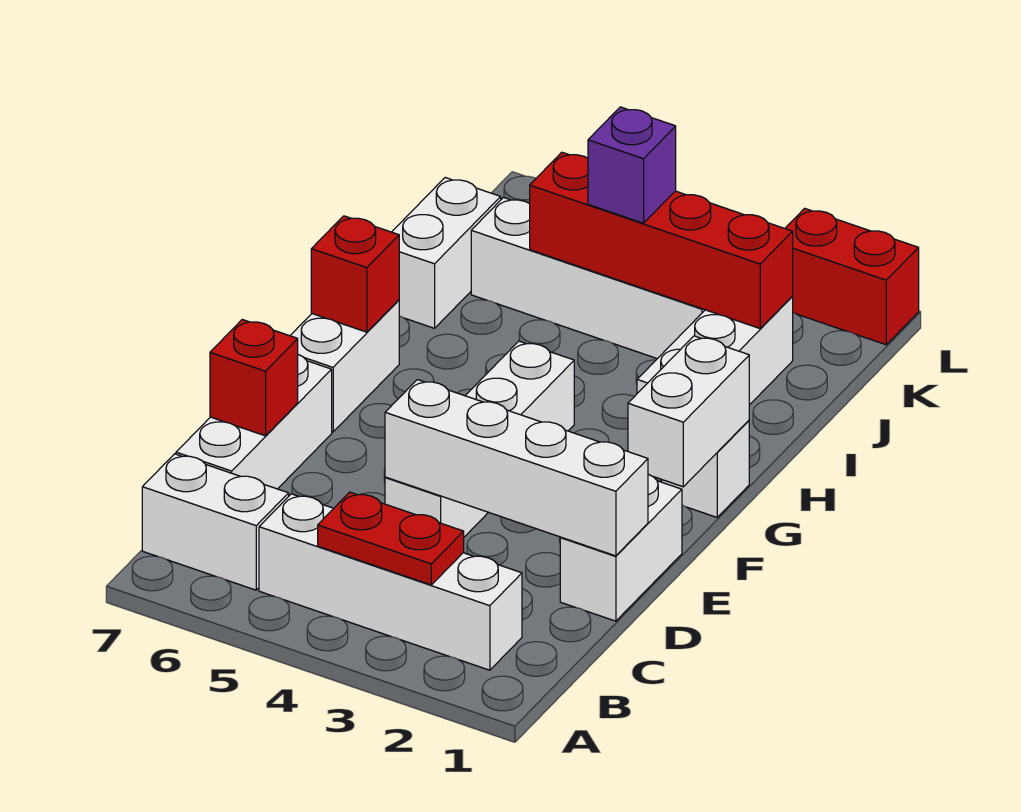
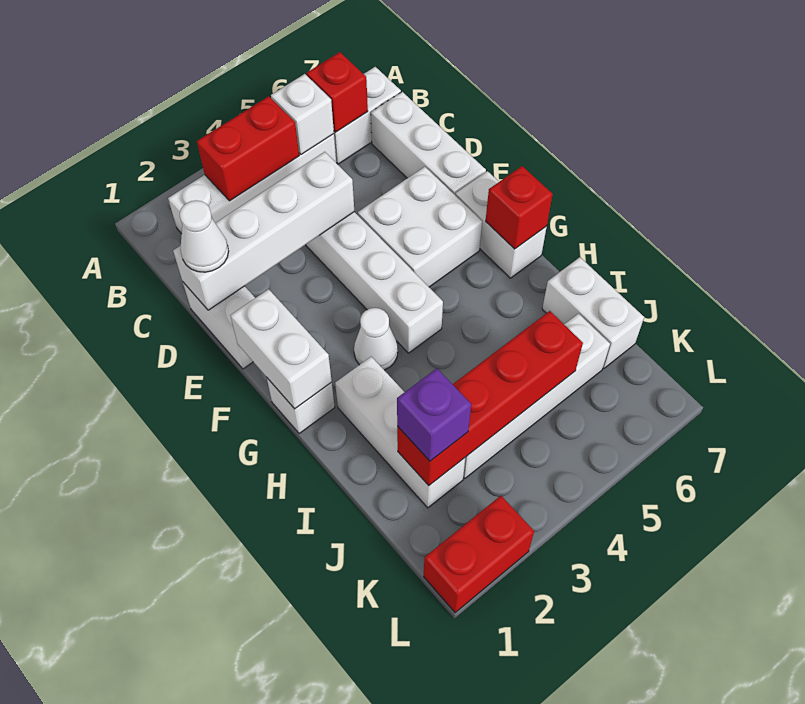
red 1x2 plate [318,492,464,585] -> red 1x2 brick [197,96,299,201]
none -> white 1x1 brick [271,74,334,155]
none -> white 1x1 cone [180,201,229,272]
red 1x1 brick [210,320,298,436] -> red 1x1 brick moved to [307,52,368,132]
none -> white 2x2 brick [358,167,482,287]
none -> white 1x1 cone [354,308,398,370]
purple 1x1 brick [588,107,676,223] -> purple 1x1 brick moved to [397,368,471,461]

